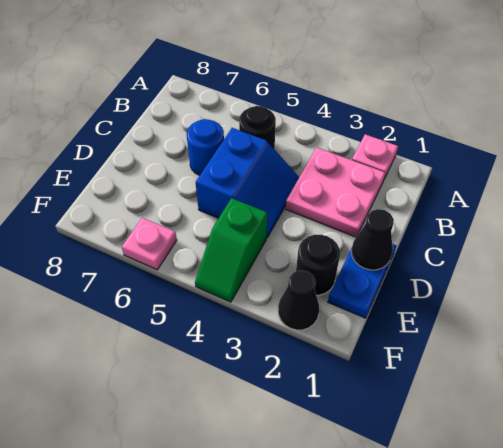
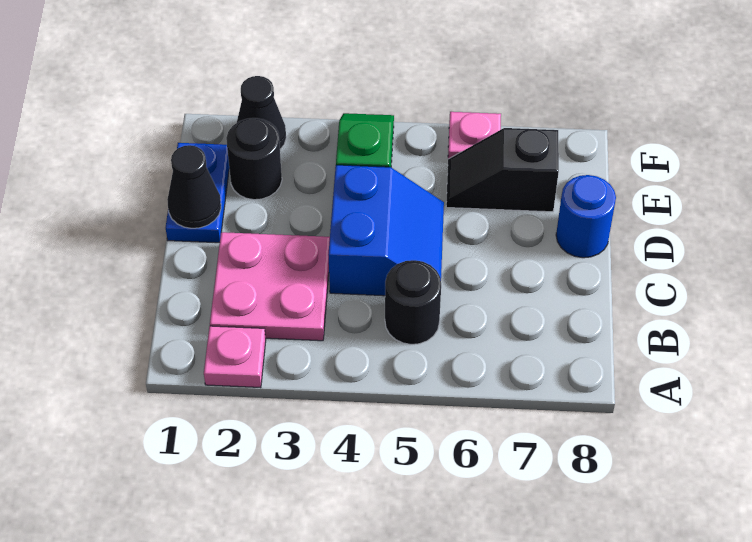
blue 2x2 slope [196,128,299,238] -> blue 2x2 slope turned to [328,165,444,296]
blue 1x1 round brick [187,119,224,175] -> blue 1x1 round brick moved to [556,175,616,258]
none -> black 1x2 slope [446,128,559,212]

